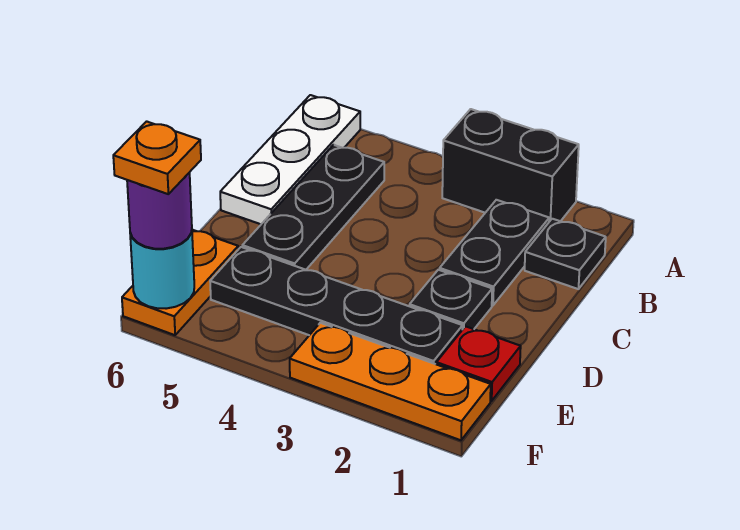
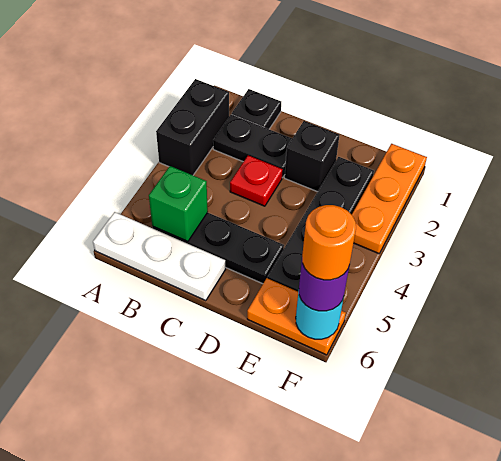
none -> green 1x1 brick [149,166,208,242]
black 1x1 plate [410,270,492,329] -> black 1x1 brick [285,121,340,192]
red 1x1 plate [436,326,521,401] -> red 1x1 plate moved to [230,155,283,206]
orange 1x1 plate [113,121,201,194] -> orange 1x1 round brick [302,205,356,280]

